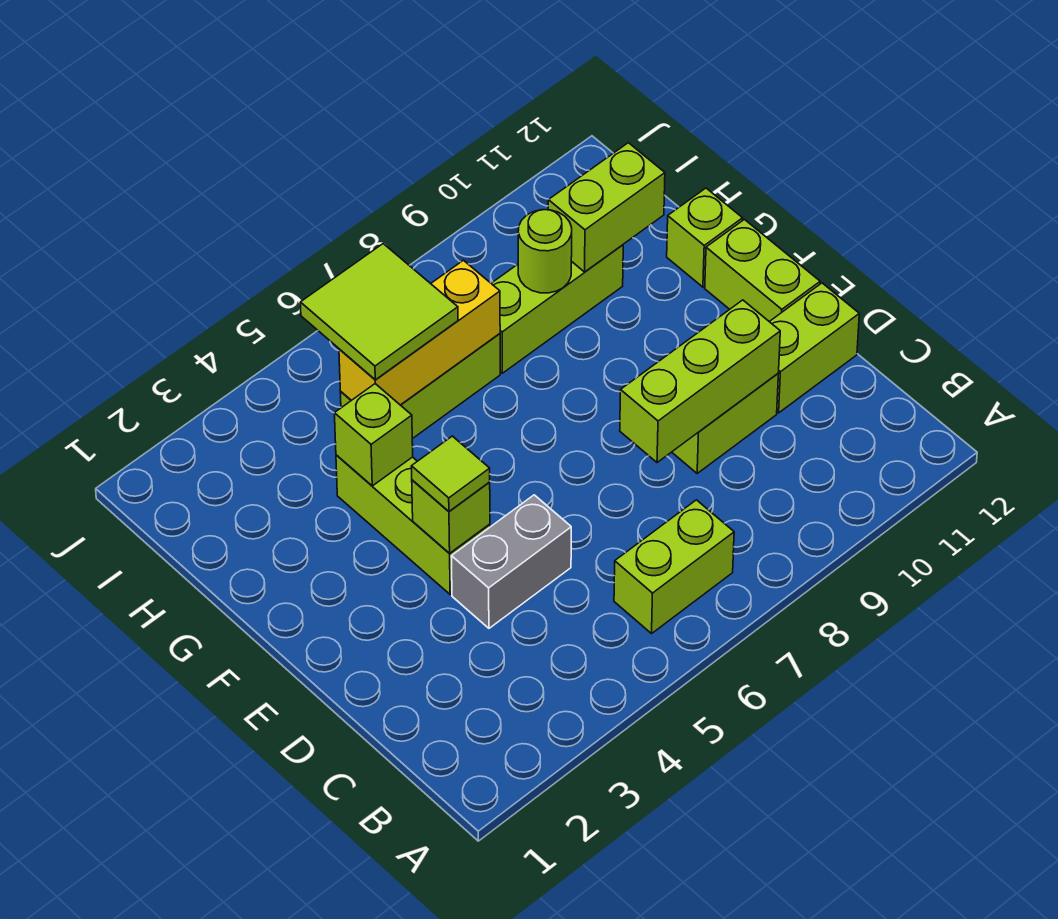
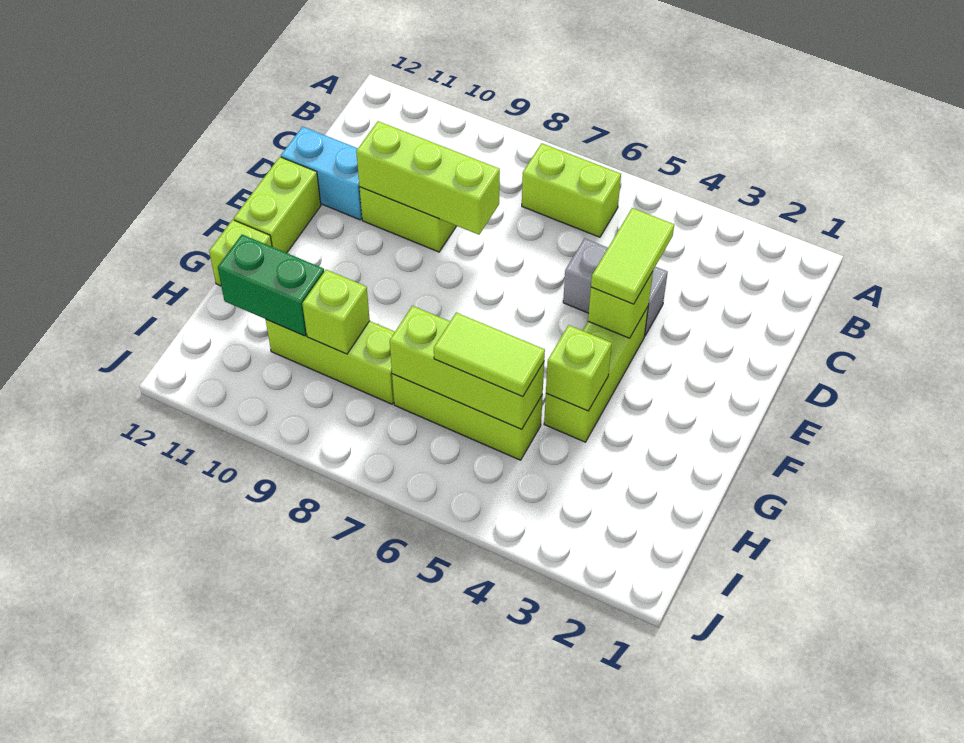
lime 1x2 brick [770,283,859,413] -> cyan 1x2 brick [281,127,362,220]
lime 1x1 tile [411,436,490,511] -> lime 1x2 tile [591,208,674,304]
yellow 1x3 brick [339,260,500,405] -> lime 1x3 brick [390,306,544,429]
lime 2x2 tile [300,244,458,380] -> lime 1x2 tile [434,313,545,397]
lime 1x1 round brick [518,210,572,293] -> lime 1x1 brick [302,270,370,354]
lime 1x2 brick [548,143,665,272] -> green 1x2 brick [218,235,324,336]

